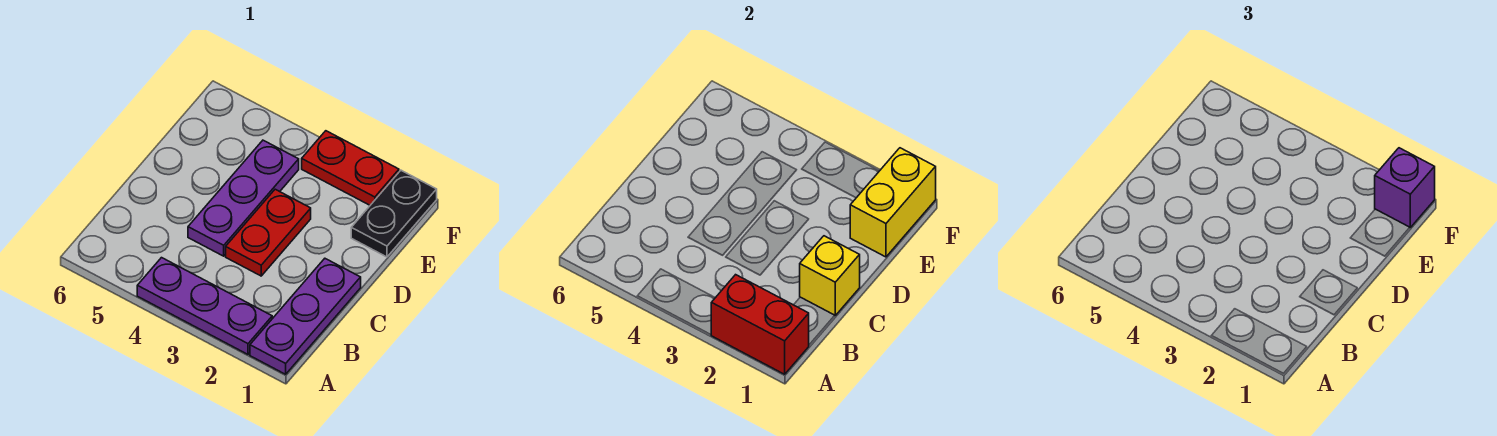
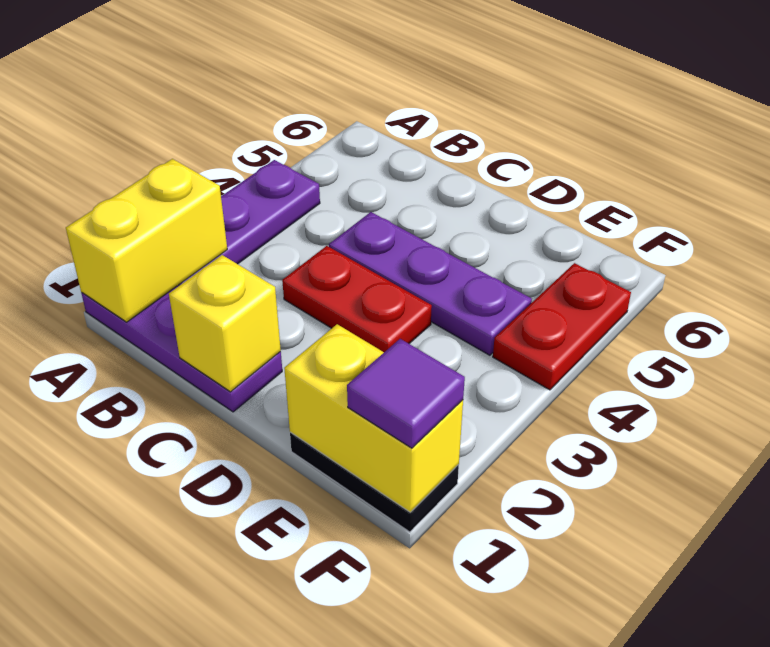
red 1x2 brick [711,275,809,374] -> yellow 1x2 brick [66,159,227,322]
purple 1x1 brick [1375,148,1435,227] -> purple 1x1 tile [347,339,465,448]
red 1x2 plate [302,131,399,205] -> red 1x2 plate moved to [493,263,631,390]

